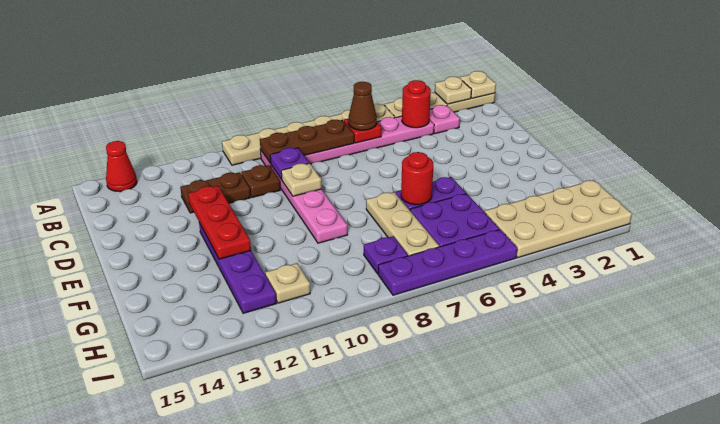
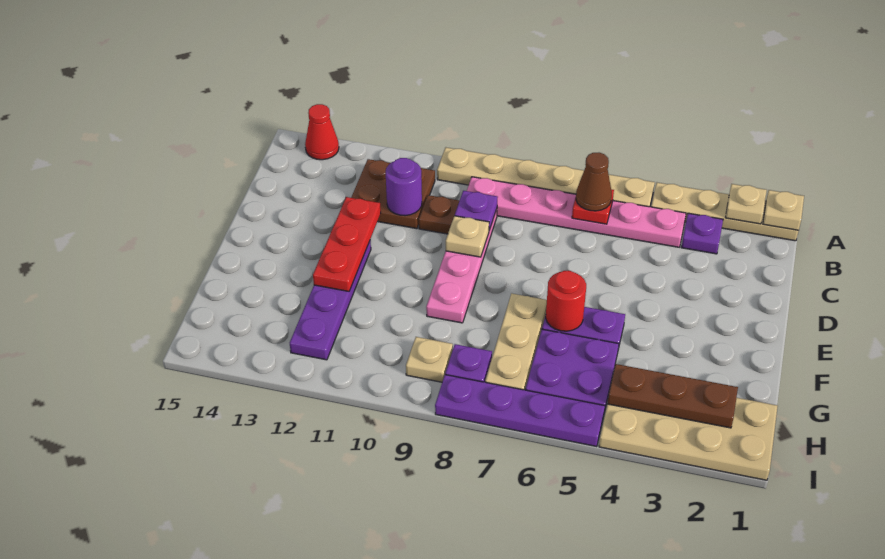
pink 1x1 plate [429,105,460,134] -> purple 1x1 plate [681,213,723,254]
red 1x1 round brick [402,80,431,128] -> none
brown 1x3 plate [260,120,354,164] -> brown 1x3 plate moved to [607,364,738,428]
brown 1x2 plate [180,172,251,213] -> brown 2x2 plate [351,159,435,229]
none -> purple 1x1 round brick [386,158,422,216]
tan 1x1 plate [265,263,310,303] -> tan 1x1 plate moved to [406,337,453,382]

